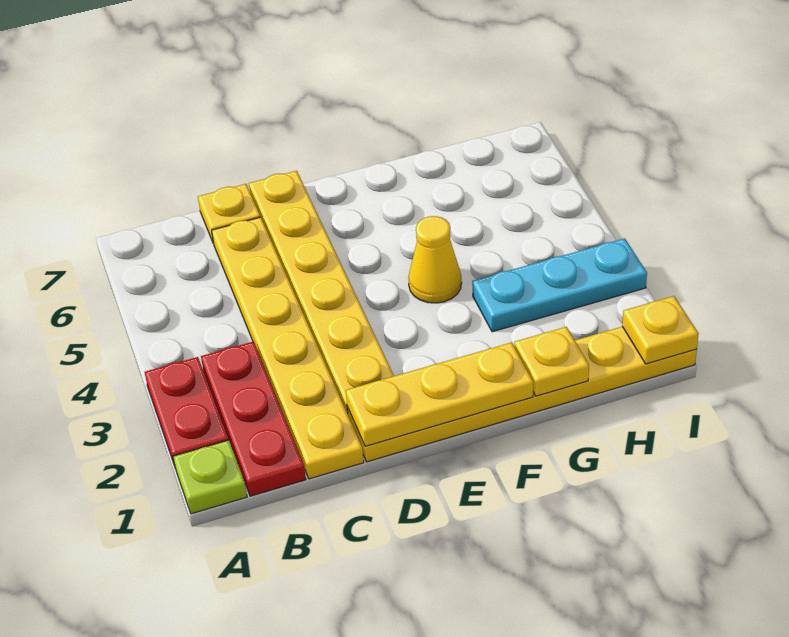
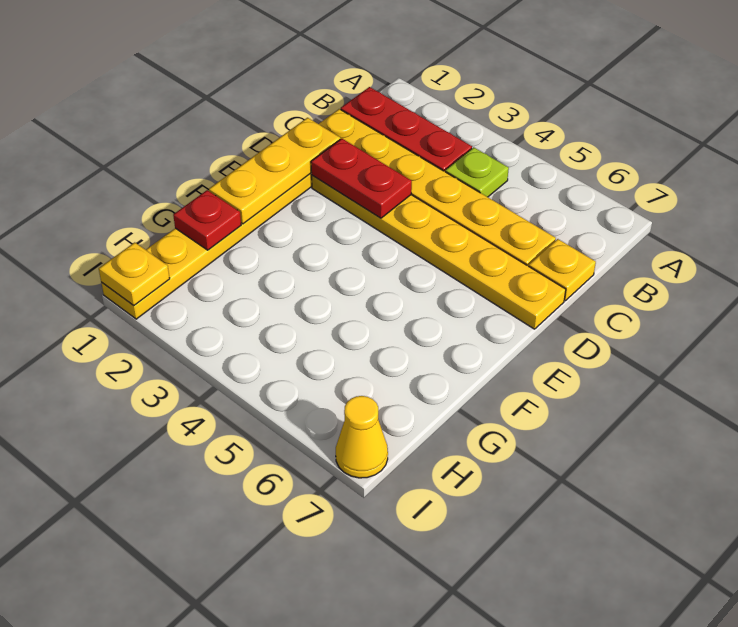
lime 1x1 plate [173,440,247,514] -> lime 1x1 plate moved to [445,147,509,197]
red 1x2 plate [145,357,229,469] -> red 1x2 plate moved to [311,139,412,218]
yellow 1x1 cone [408,216,462,303] -> yellow 1x1 cone moved to [336,396,388,478]
yellow 1x1 plate [514,327,589,396] -> red 1x1 plate [173,190,241,250]
cyan 1x3 plate [472,238,647,332] -> none

